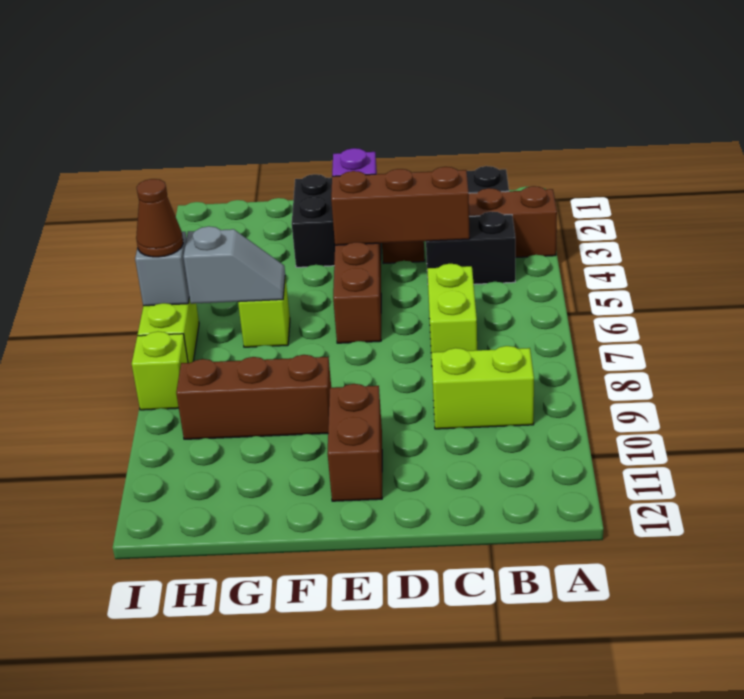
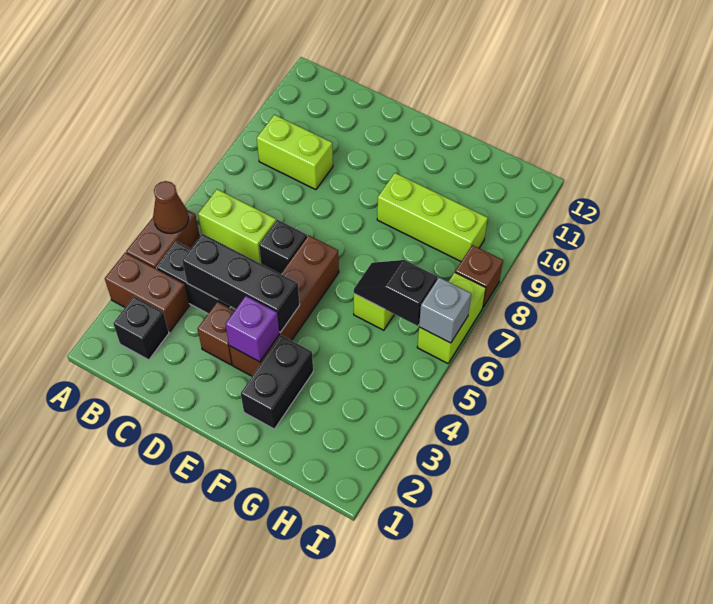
brown 1x3 brick [331,167,470,245] -> black 1x3 brick [182,234,300,333]
lime 1x2 brick [427,264,477,359] -> lime 1x2 brick turned to [198,189,276,264]
none -> black 1x1 brick [259,220,307,274]
brown 1x2 brick [328,384,382,501] -> brown 1x2 brick moved to [126,210,200,269]
brown 1x3 brick [176,355,331,439] -> lime 1x3 brick [377,173,488,261]
grey 1x2 slope [183,226,285,304] -> black 1x2 slope [354,260,437,326]
brown 1x1 cone [136,179,183,257] -> brown 1x1 cone moved to [153,181,189,234]
lime 1x1 brick [132,331,188,410] -> brown 1x1 brick [455,245,503,307]

